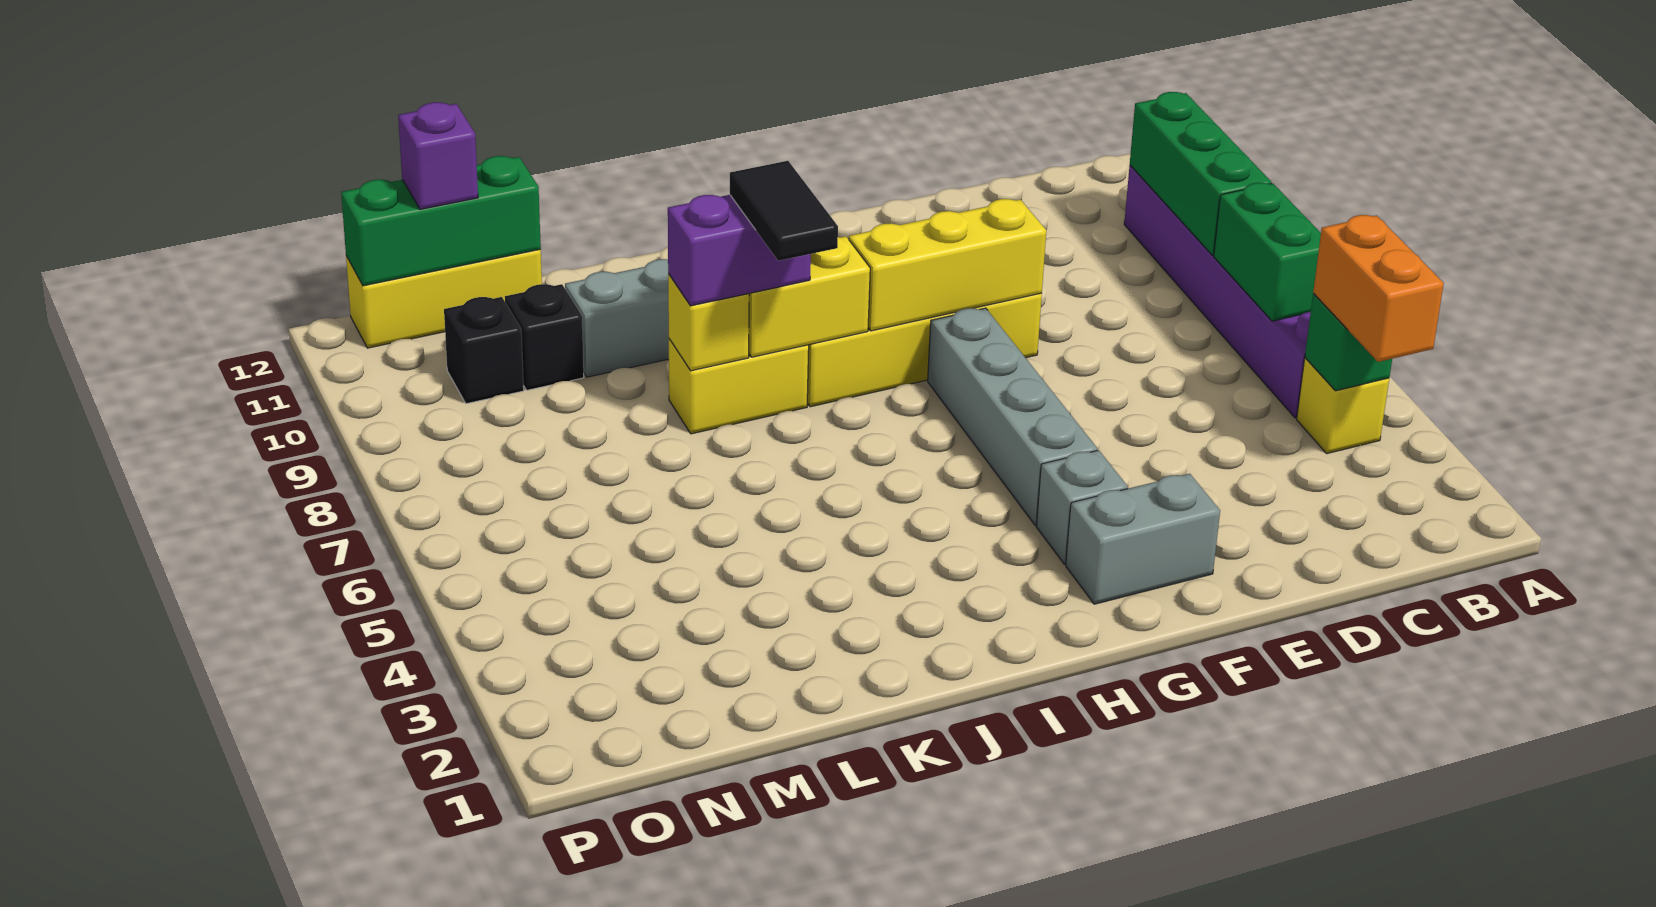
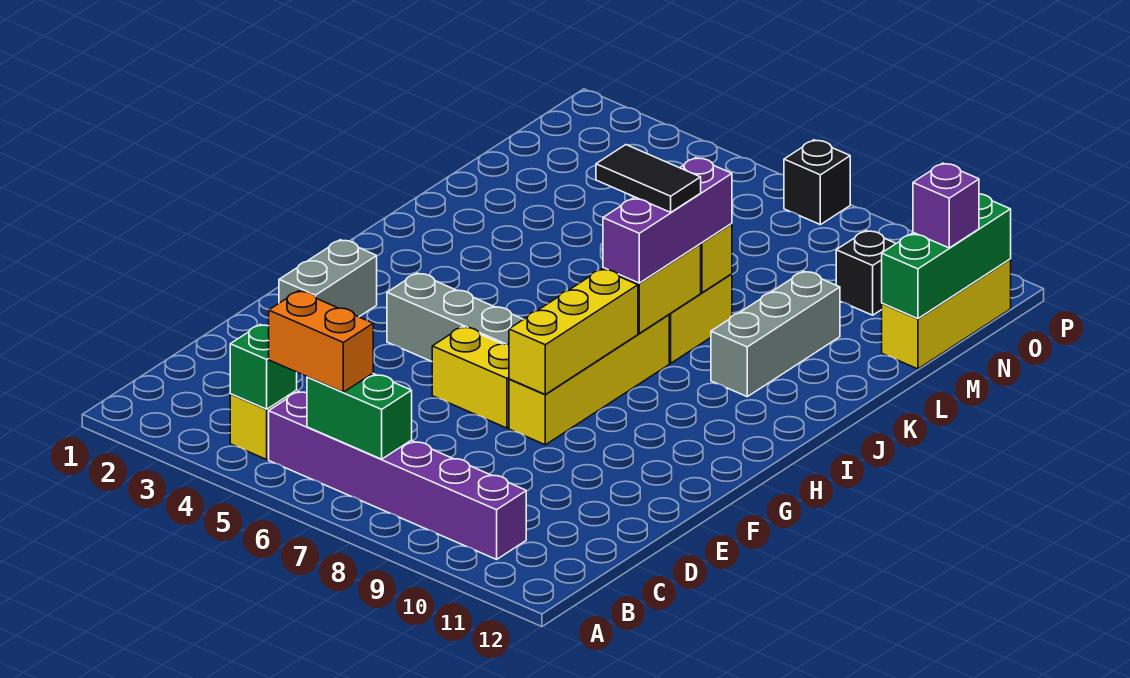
orange 1x2 brick [1313,215,1444,362] -> orange 1x2 brick moved to [269,291,373,392]
green 1x3 brick [1130,92,1272,255] -> none
none -> yellow 1x2 brick [432,327,509,428]
grey 1x1 brick [1036,450,1128,564] -> none
purple 1x2 brick [668,195,811,306] -> purple 1x3 brick [603,158,732,283]
black 1x1 brick [505,284,584,390] -> black 1x1 brick moved to [784,140,850,225]

